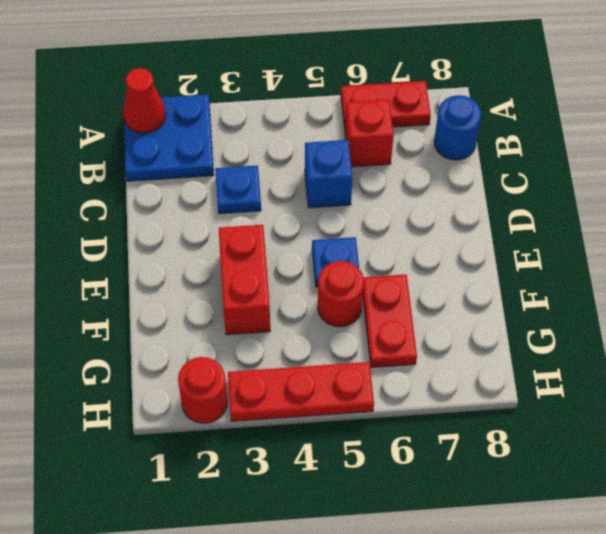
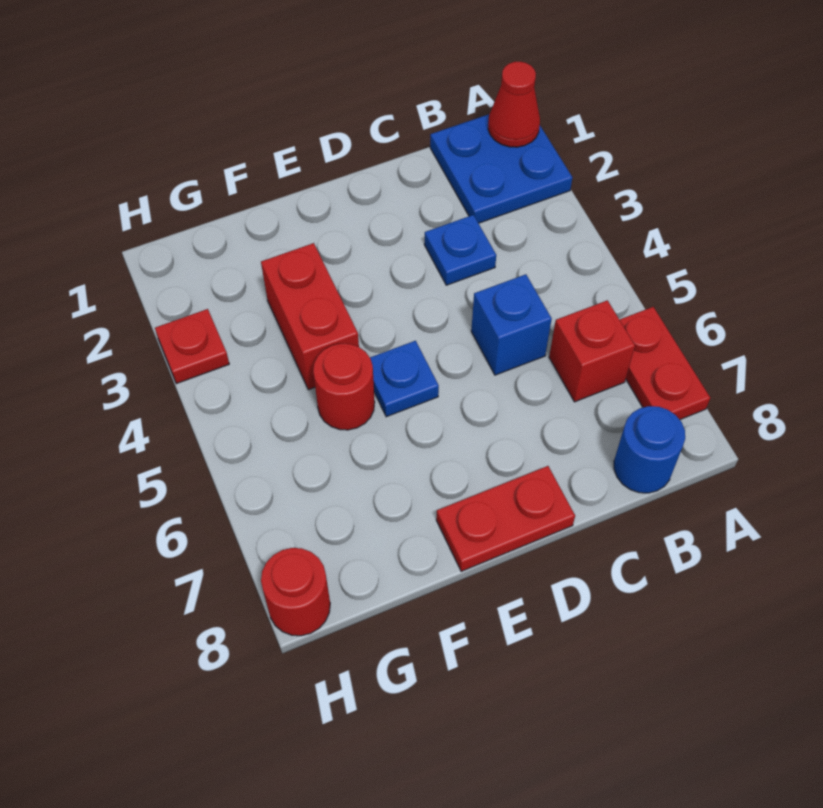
red 1x2 brick [219,225,270,335] -> red 1x2 brick turned to [261,243,359,390]
red 1x2 plate [363,274,417,368] -> red 1x2 plate moved to [436,466,575,571]
red 1x1 round brick [178,357,227,423] -> red 1x1 round brick moved to [261,548,330,636]
red 1x3 plate [228,362,374,421] -> red 1x1 plate [155,309,229,384]

